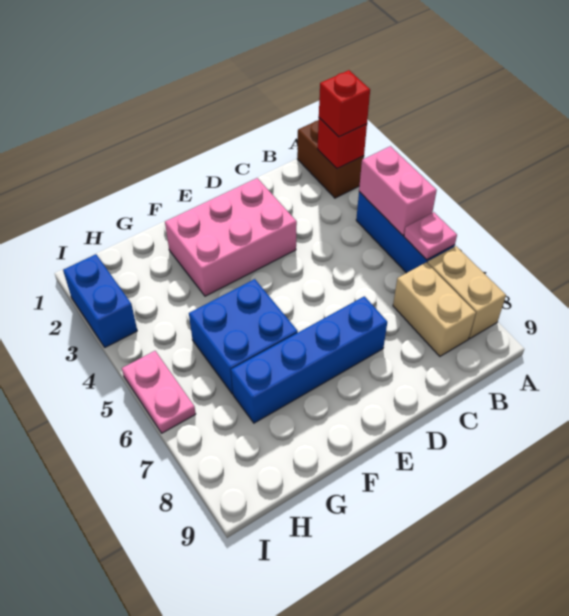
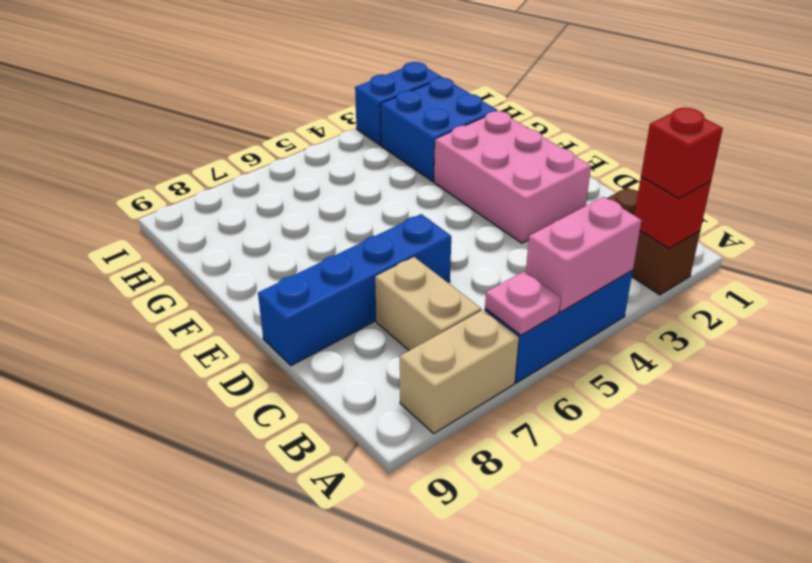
brown 1x2 brick [297,120,364,198] -> brown 1x2 brick turned to [607,187,700,295]
tan 1x2 brick [393,262,476,356] -> tan 1x2 brick turned to [375,257,481,351]
blue 1x4 brick [231,296,387,423] -> blue 1x4 brick turned to [258,214,451,366]
blue 2x2 brick [189,279,298,394] -> blue 2x2 brick moved to [380,78,497,181]
pink 1x2 plate [122,351,196,433] -> none

